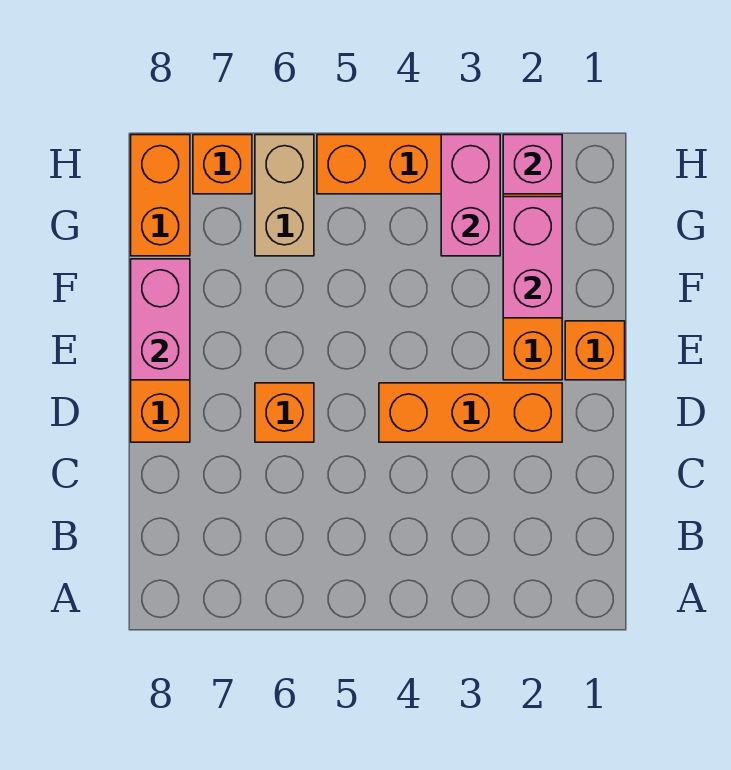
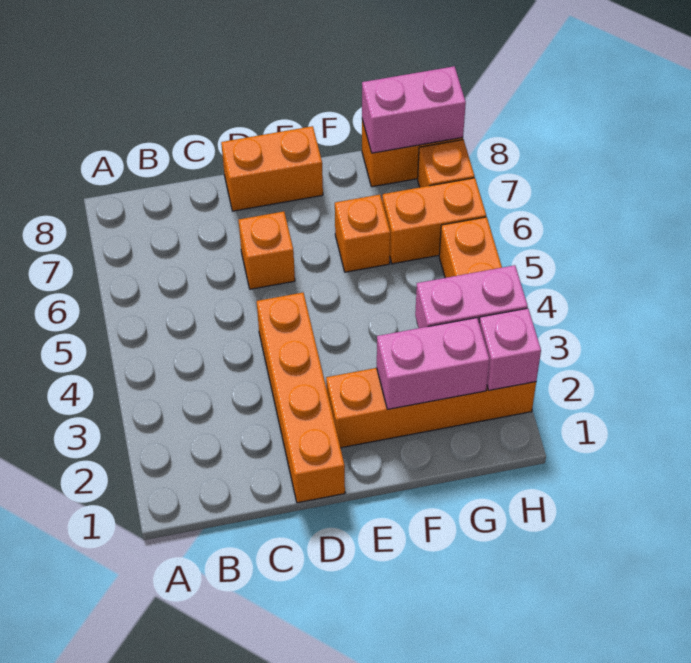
orange 1x3 brick [379,383,562,442] -> orange 1x4 brick [257,293,345,503]
orange 1x1 brick [565,321,625,380] -> orange 1x1 brick moved to [335,195,390,272]
pink 1x2 brick [131,259,190,380] -> pink 1x2 brick moved to [362,66,466,153]
tan 1x2 brick [255,135,314,256] -> orange 1x2 brick [382,178,486,264]

